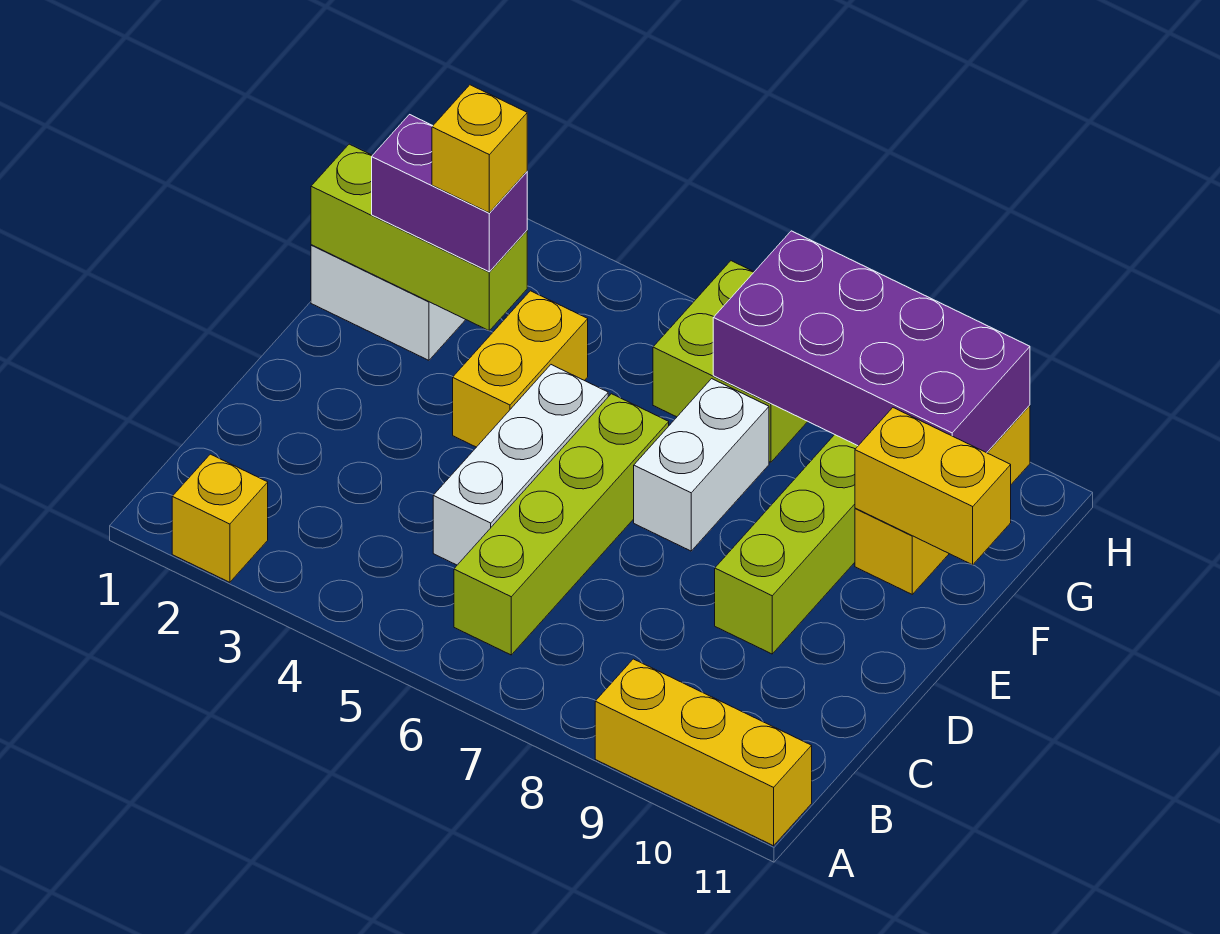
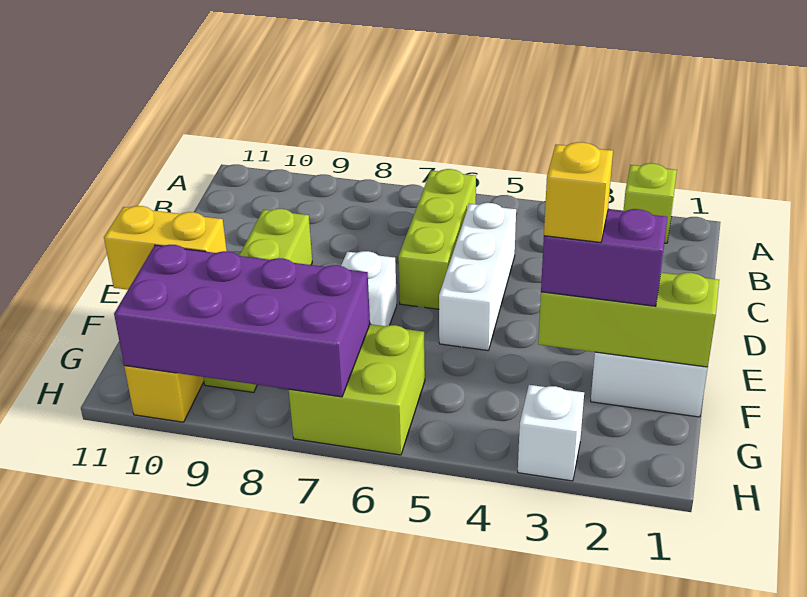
yellow 1x1 brick [172,454,268,582] -> lime 1x1 brick [623,163,677,243]
yellow 1x3 brick [595,659,812,846] -> none
lime 1x4 brick [454,394,669,655] -> lime 1x3 brick [398,169,476,309]
yellow 1x2 brick [453,291,588,447] -> none
none -> white 1x1 brick [518,385,584,481]

